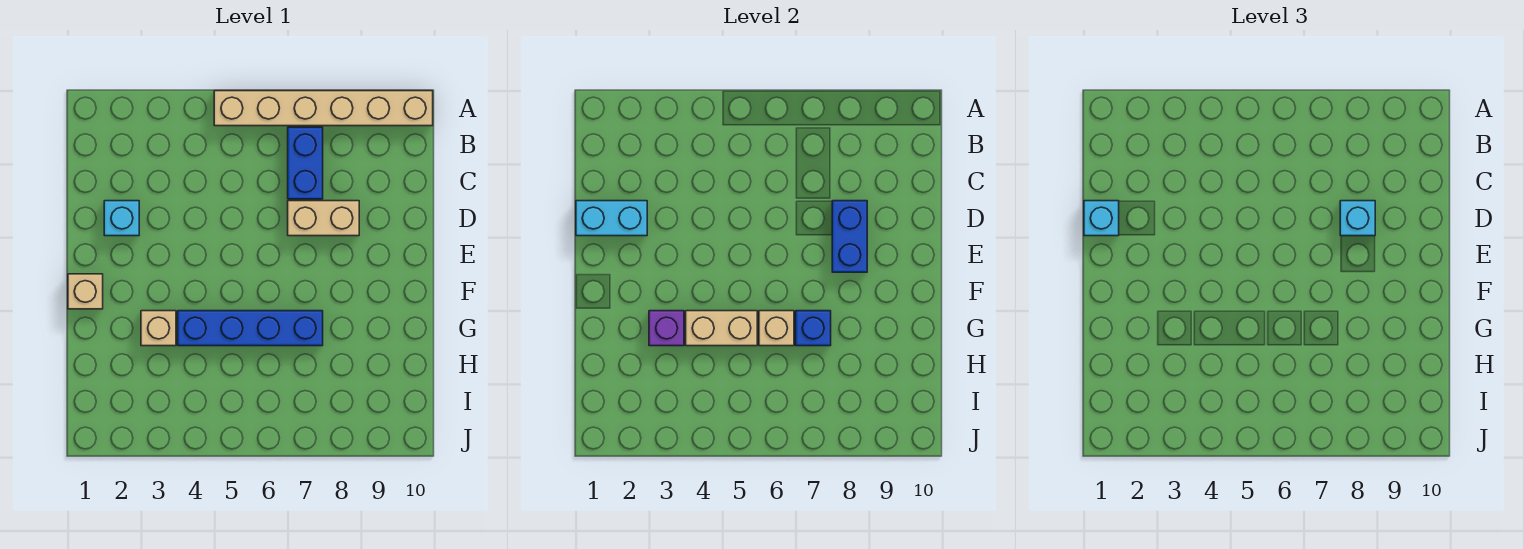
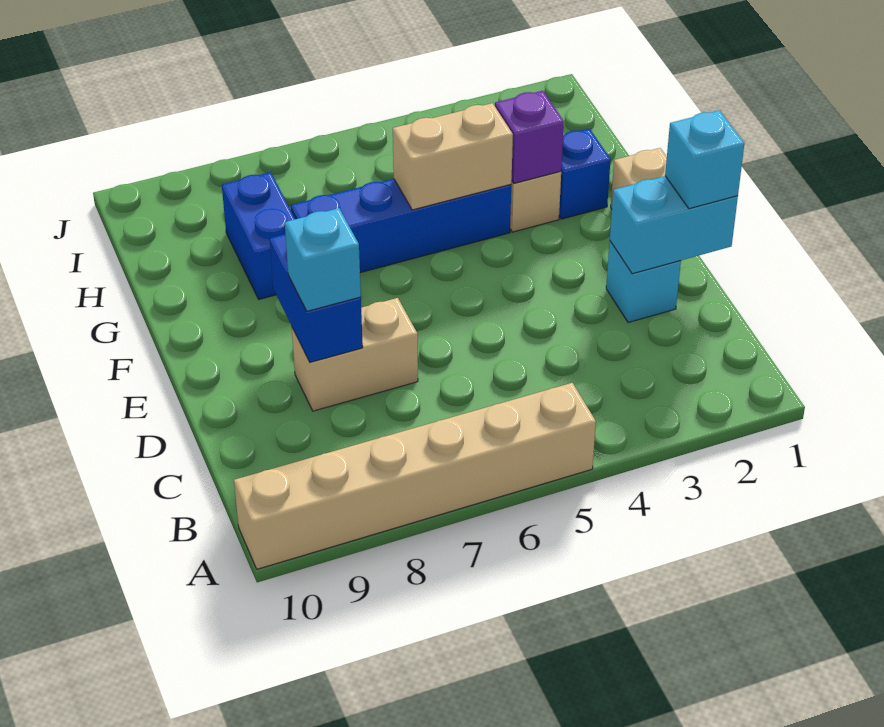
blue 1x2 brick [288,127,323,199] -> blue 1x2 brick moved to [222,172,295,299]
tan 1x1 brick [759,311,794,346] -> none
blue 1x1 brick [796,311,831,346] -> blue 1x1 brick moved to [559,129,611,219]

